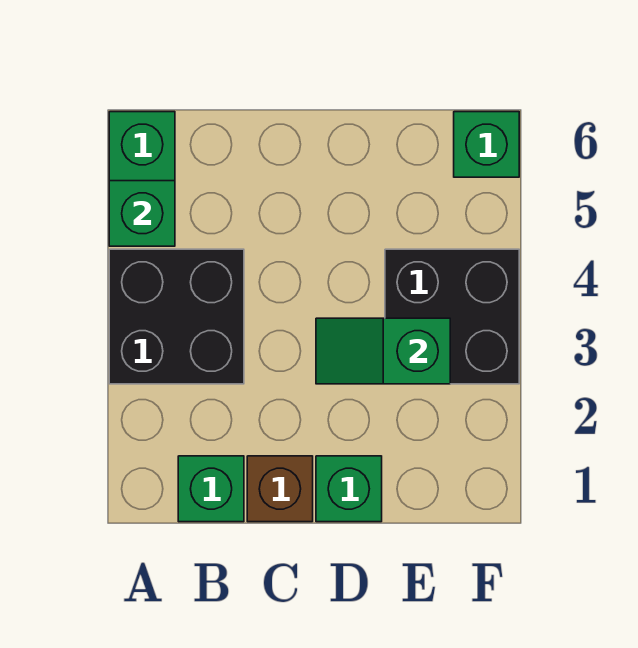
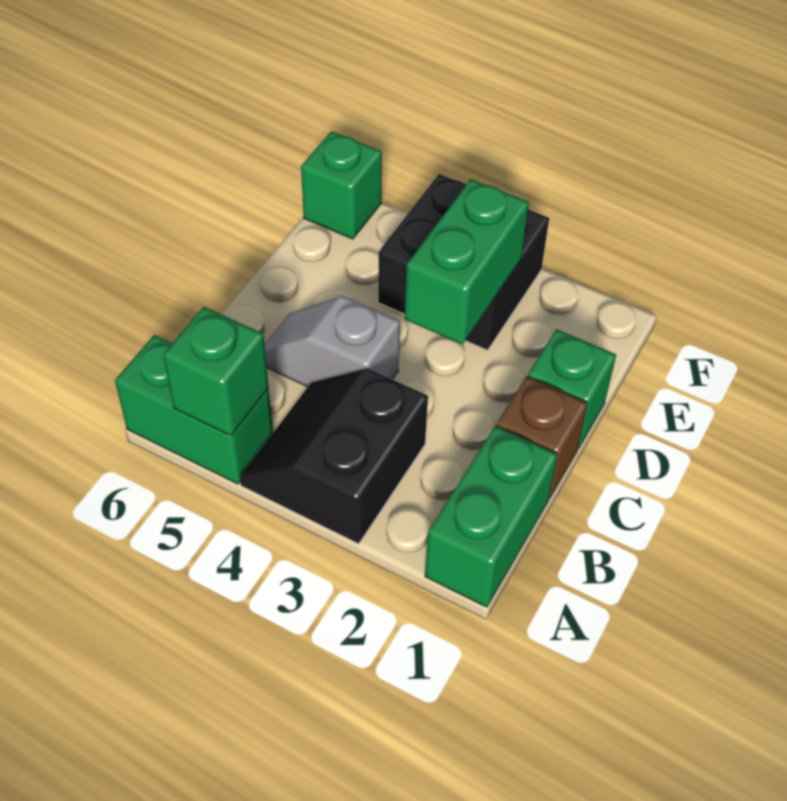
black 2x2 brick [109,249,244,384] -> black 2x2 slope [240,368,428,544]
green 1x1 brick [178,456,244,522] -> green 1x2 brick [425,426,558,607]
none -> grey 1x2 slope [265,296,400,387]
green 1x2 slope [316,318,450,384] -> green 1x2 brick [405,179,529,345]

